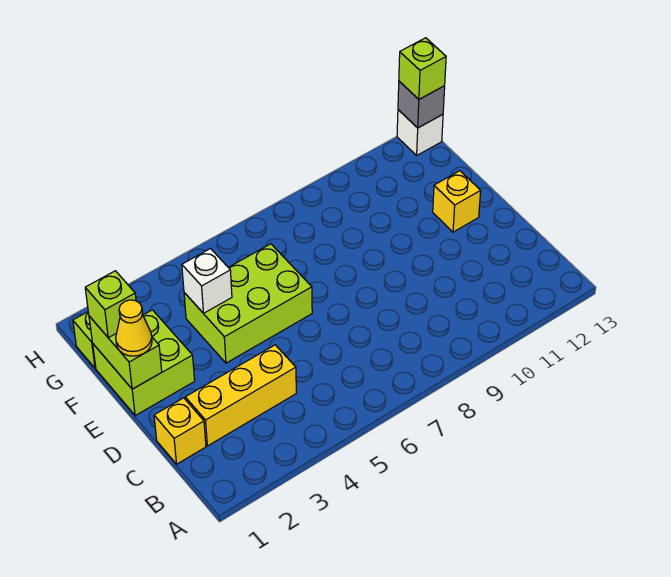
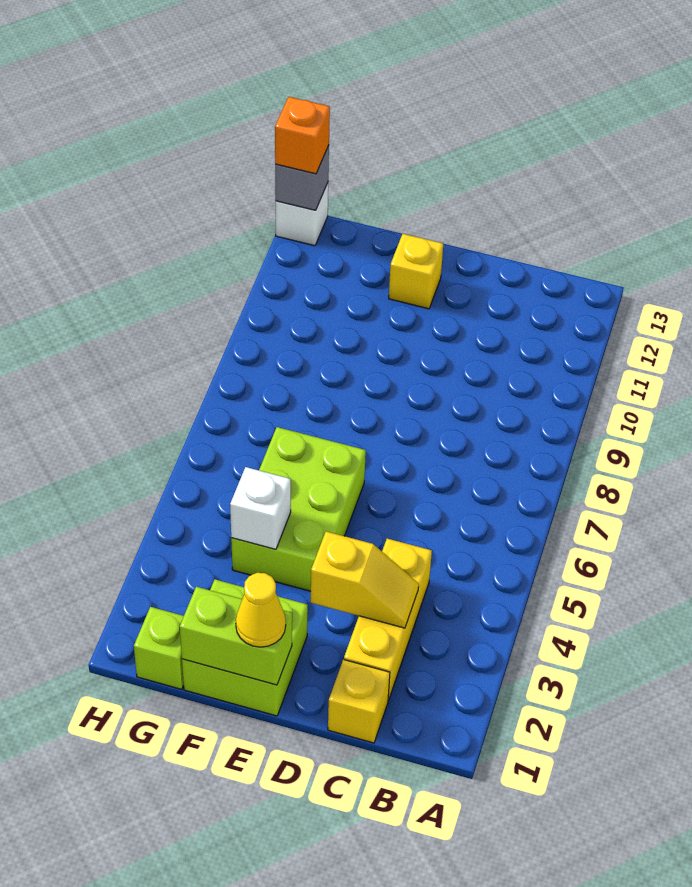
none -> yellow 1x2 slope [311,532,419,628]
lime 1x1 brick [85,271,136,338] -> none
lime 1x1 brick [399,38,446,99] -> orange 1x1 brick [275,97,330,174]

